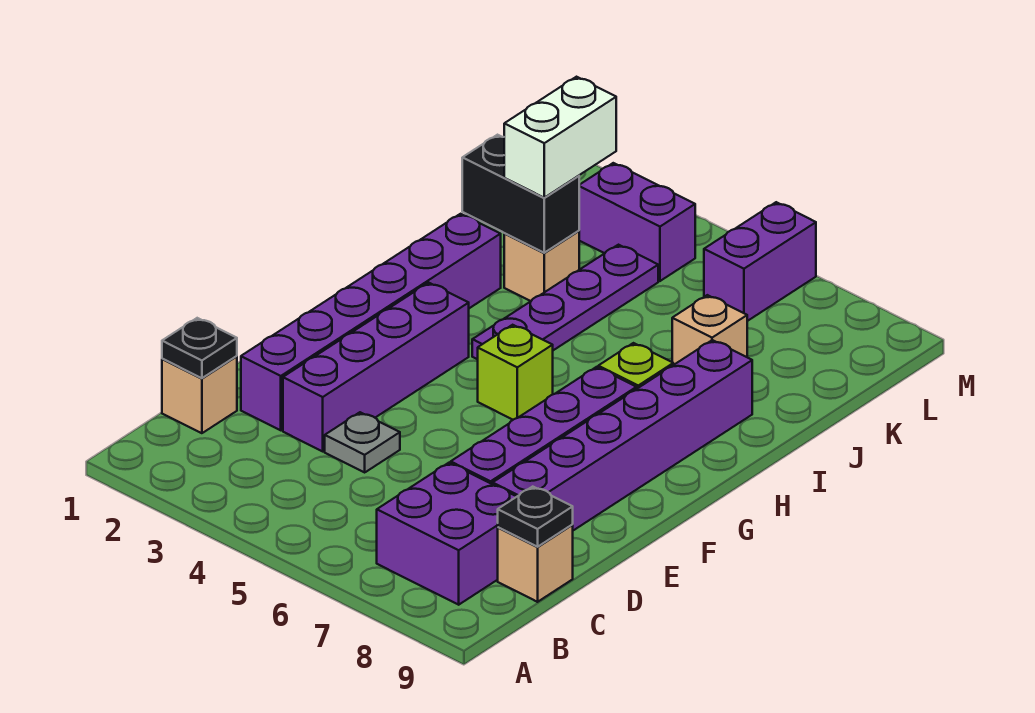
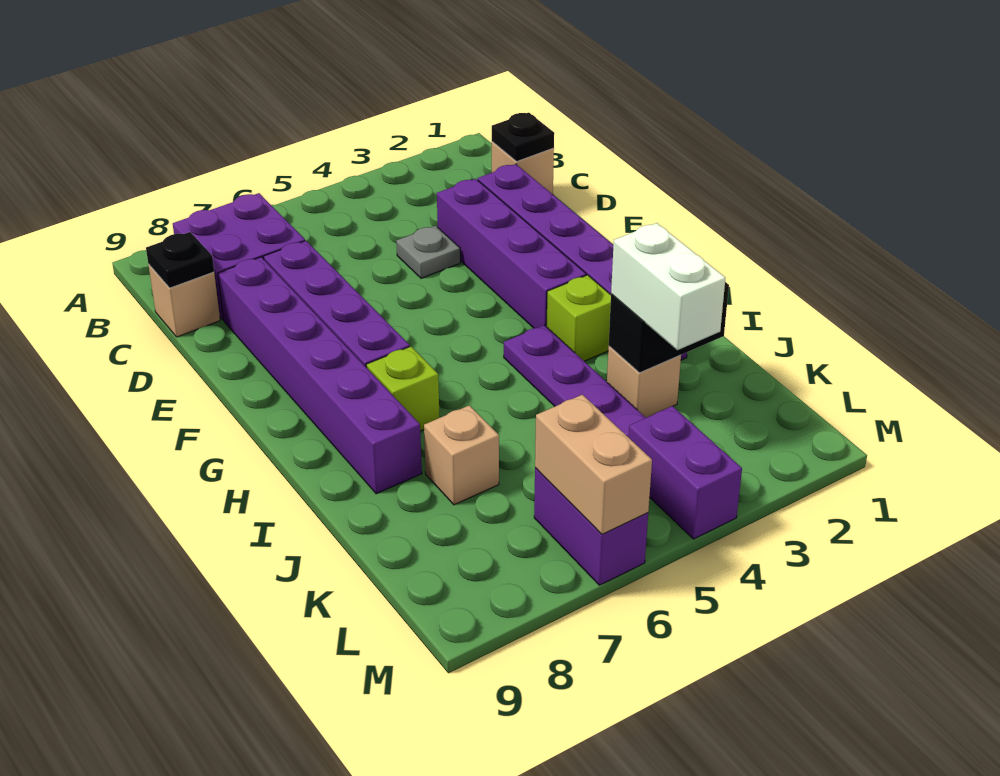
lime 1x1 brick [478,325,553,420] -> lime 1x1 brick moved to [546,275,611,361]
purple 1x2 brick [579,163,695,281] -> purple 1x2 brick turned to [629,406,742,539]
none -> tan 1x2 brick [535,395,652,534]

